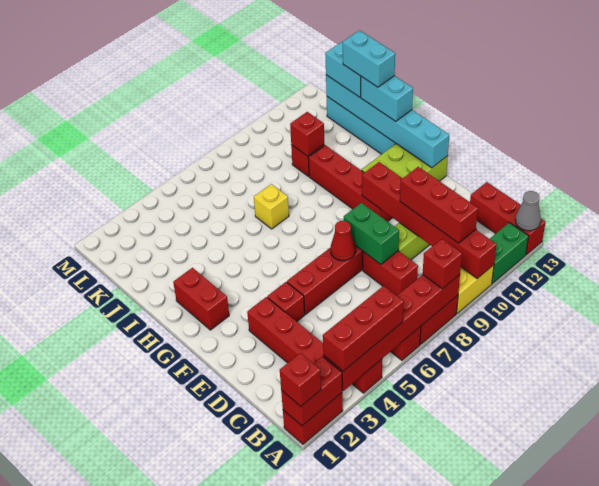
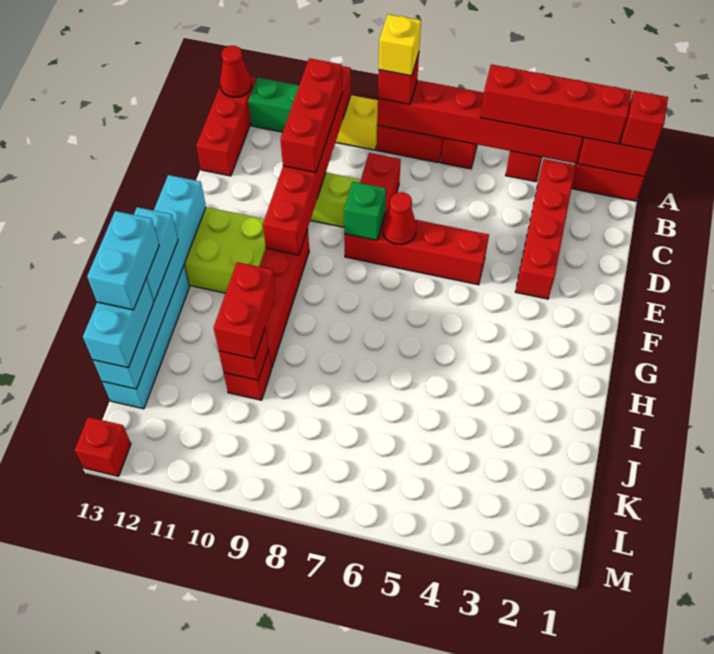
red 1x3 brick [323,286,404,371] -> red 1x4 brick [480,64,632,144]
grey 1x1 cone [515,191,541,231] -> red 1x1 cone [220,46,252,97]
green 1x2 brick [344,203,399,264] -> green 1x1 brick [344,182,386,240]
red 1x1 brick [267,282,305,321] -> red 1x1 brick moved to [75,417,131,476]
red 1x2 brick [173,268,229,330] -> red 1x2 brick moved to [214,262,276,359]
yellow 1x1 brick [254,184,289,229] -> yellow 1x1 brick moved to [379,14,421,76]

